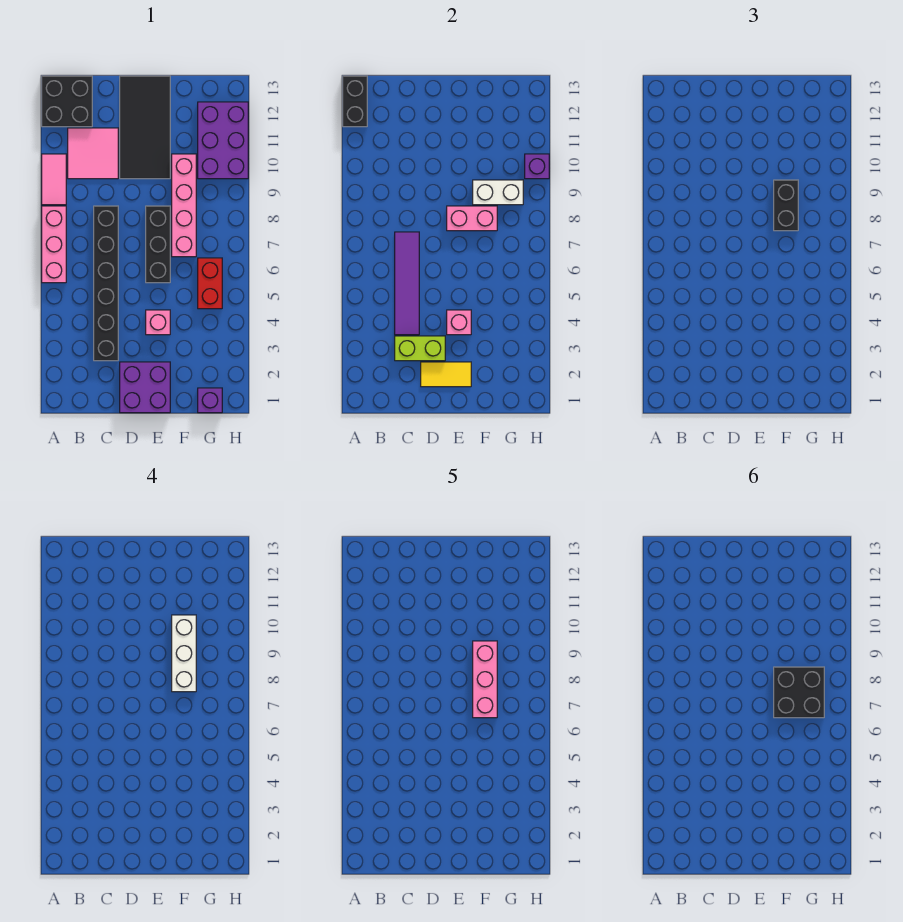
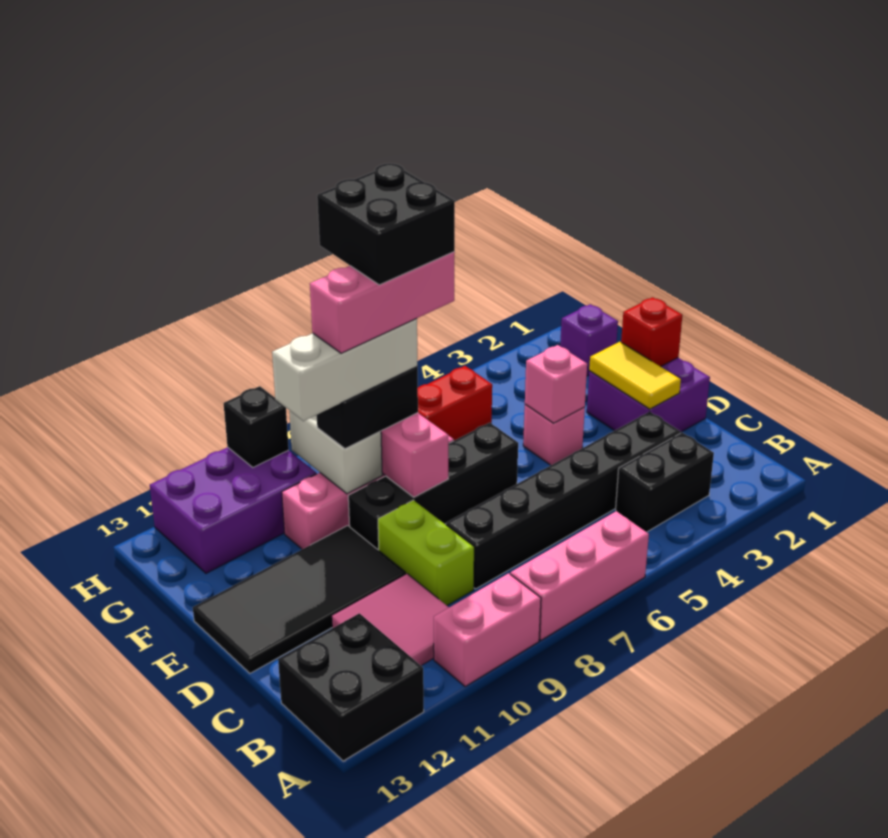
pink 1x2 tile [42,154,66,205] -> pink 1x2 brick [434,573,541,686]
black 1x2 brick [343,76,367,127] -> black 1x2 brick moved to [616,433,714,532]
lime 1x2 brick [395,336,445,361] -> lime 1x2 brick moved to [378,500,474,605]
purple 1x4 tile [395,232,419,335] -> none
none -> red 1x1 brick [621,297,682,367]
black 1x3 brick [146,206,170,283] -> black 1x4 brick [348,423,518,550]
purple 1x1 brick [525,154,549,179] -> black 1x1 brick [224,386,289,467]

